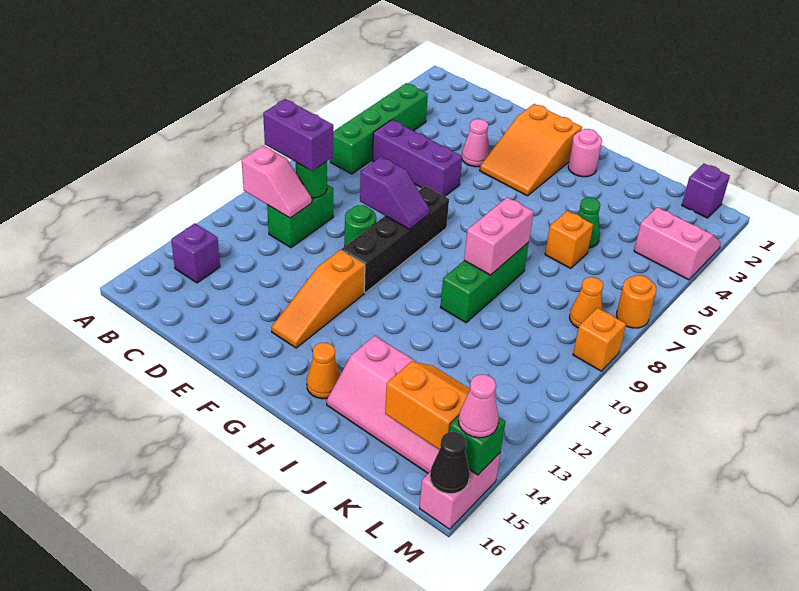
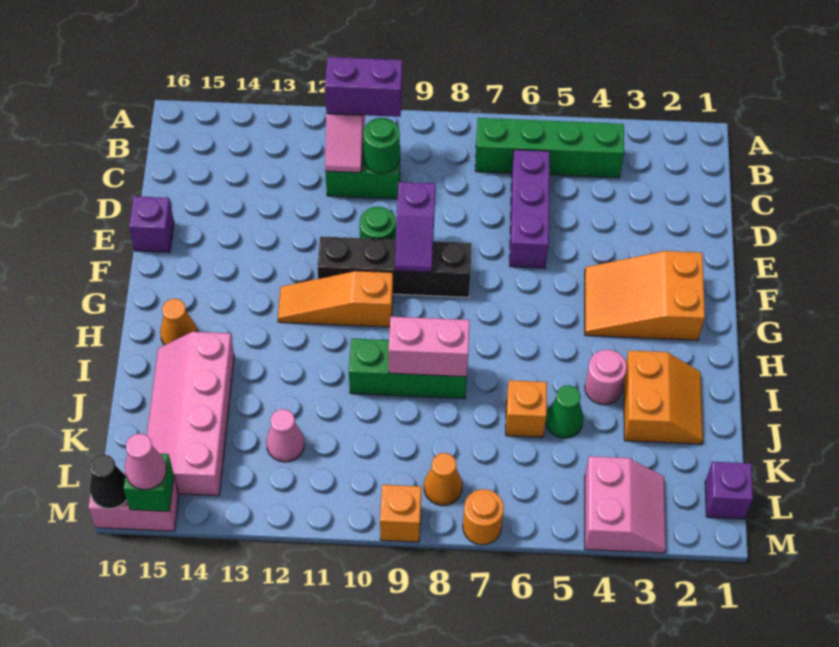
purple 1x2 brick [263,99,333,171] -> purple 1x2 brick turned to [325,57,402,117]
purple 1x1 brick [171,223,220,283] -> purple 1x1 brick moved to [129,196,174,252]
pink 1x1 cone [462,119,490,167] -> pink 1x1 cone moved to [266,409,304,462]
orange 1x3 slope [271,250,365,348] -> orange 1x3 slope moved to [278,271,393,327]
pink 1x1 round brick [568,129,602,177] -> pink 1x1 round brick moved to [585,350,627,405]
orange 2x2 slope [385,361,470,450] -> orange 2x2 slope moved to [624,350,703,444]

